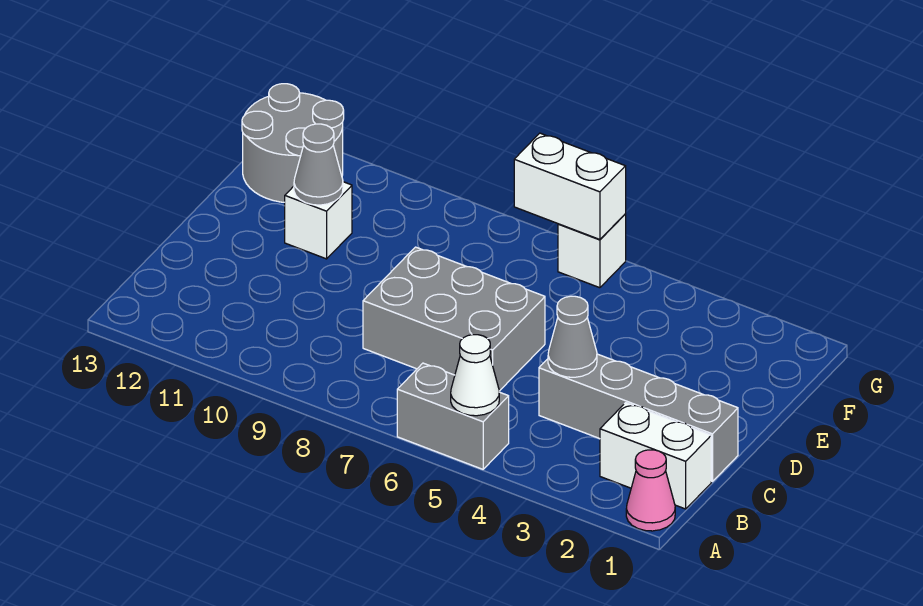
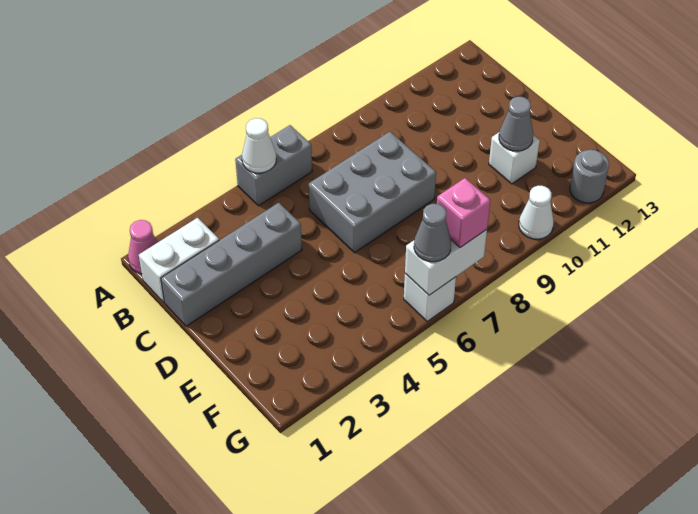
grey 1x1 cone [548,296,597,377] -> grey 1x1 cone moved to [414,204,451,262]
grey 2x2 round brick [242,84,344,202] -> grey 1x1 round brick [570,150,609,203]
none -> pink 1x1 brick [437,178,490,248]
none -> white 1x1 cone [519,186,554,239]

